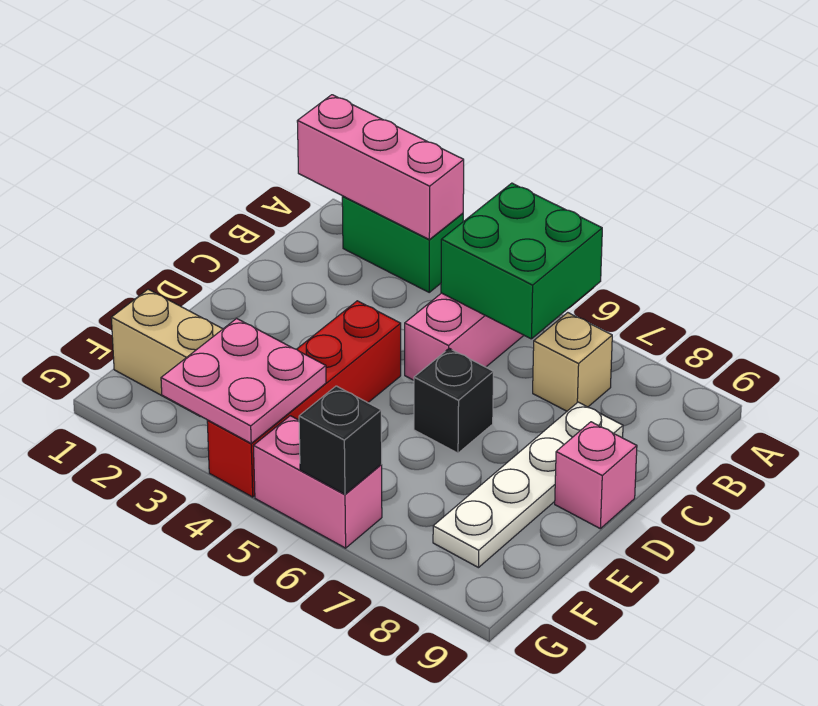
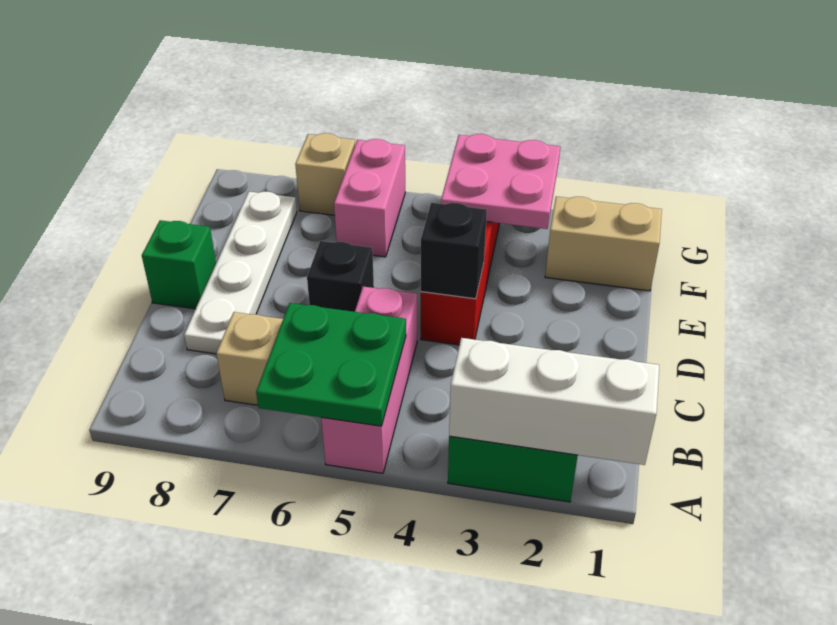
pink 1x3 brick [297,95,464,239] -> white 1x3 brick [449,338,659,465]
green 2x2 brick [441,183,602,339] -> green 2x2 plate [256,303,406,426]
pink 1x1 brick [555,422,637,529] -> green 1x1 brick [142,220,216,309]
pink 1x2 brick [254,416,382,548] -> pink 1x2 brick turned to [334,139,405,257]
black 1x1 brick [299,386,382,494] -> black 1x1 brick moved to [421,203,487,299]
none -> tan 1x1 brick [295,133,355,215]

